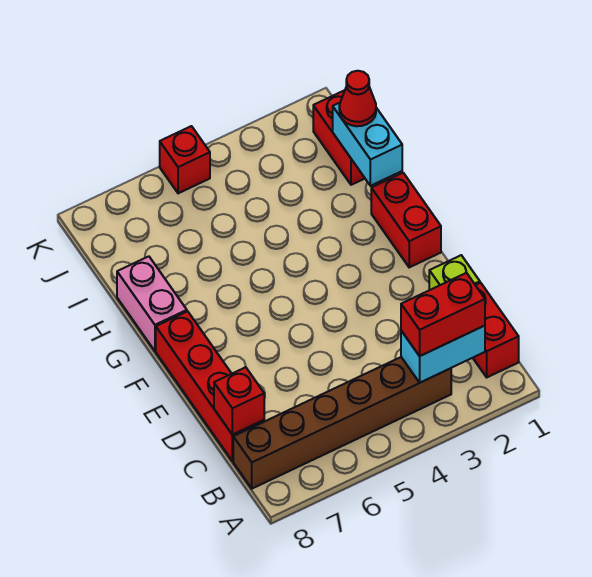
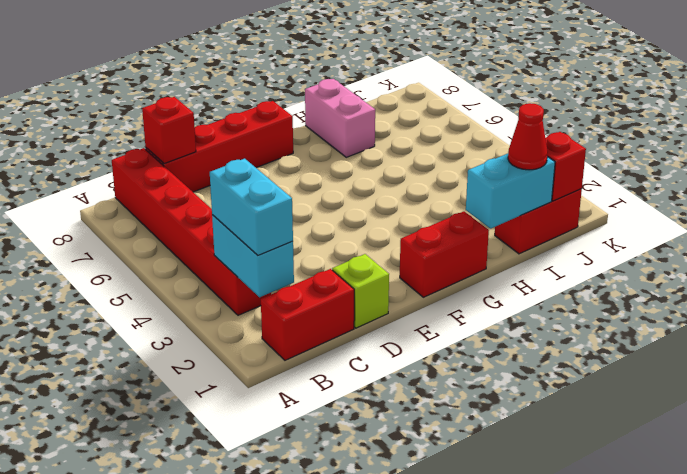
red 1x2 brick [401,273,485,356] -> cyan 1x2 brick [210,159,293,255]
brown 1x6 brick [233,357,451,489] -> red 1x6 brick [112,148,271,315]
pink 1x2 brick [117,256,187,351] -> pink 1x2 brick turned to [305,79,375,157]
red 1x1 brick [160,126,210,193] -> red 1x1 brick moved to [545,132,586,201]

